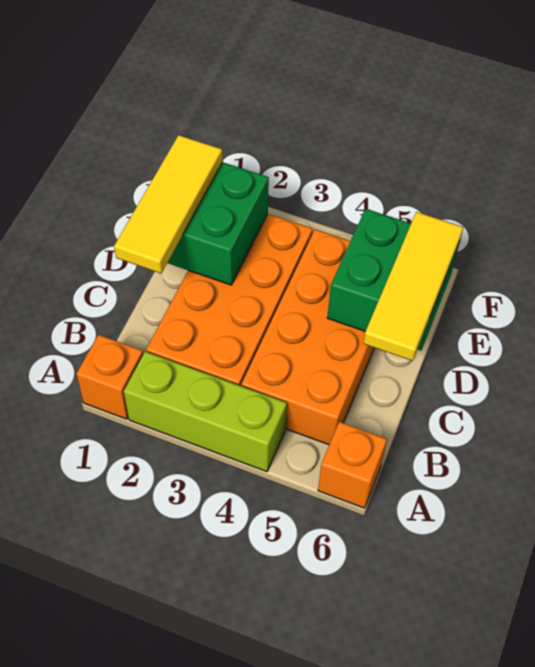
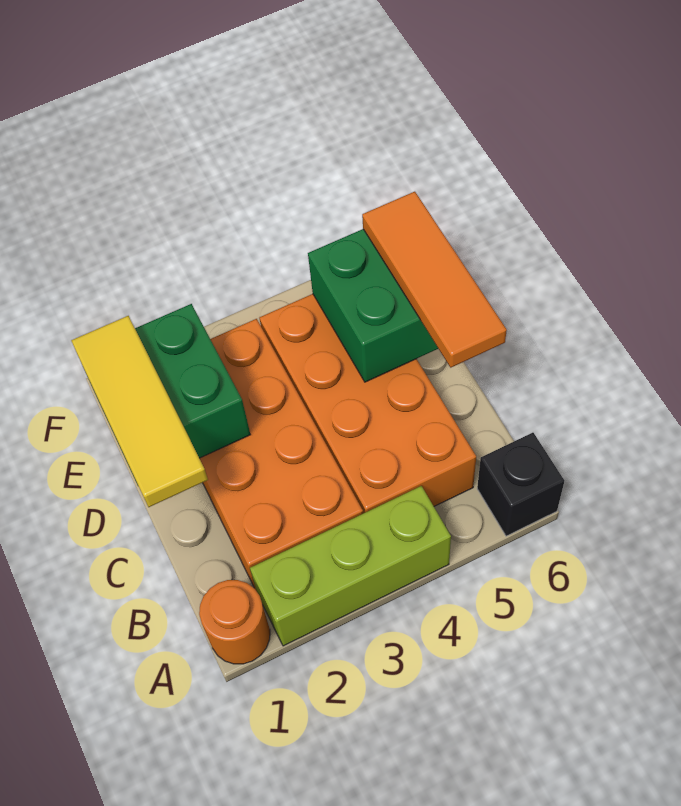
orange 1x1 brick [76,335,143,419] -> orange 1x1 round brick [199,580,270,664]
orange 1x1 brick [318,422,387,508] -> black 1x1 brick [477,433,565,536]
yellow 1x3 tile [363,212,463,361] -> orange 1x3 tile [362,192,507,367]

